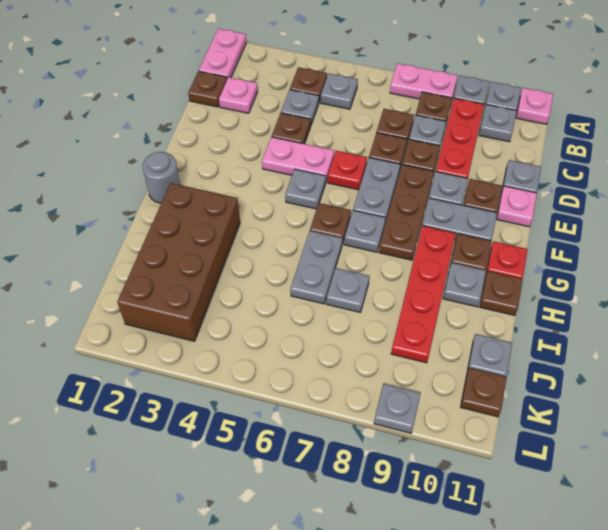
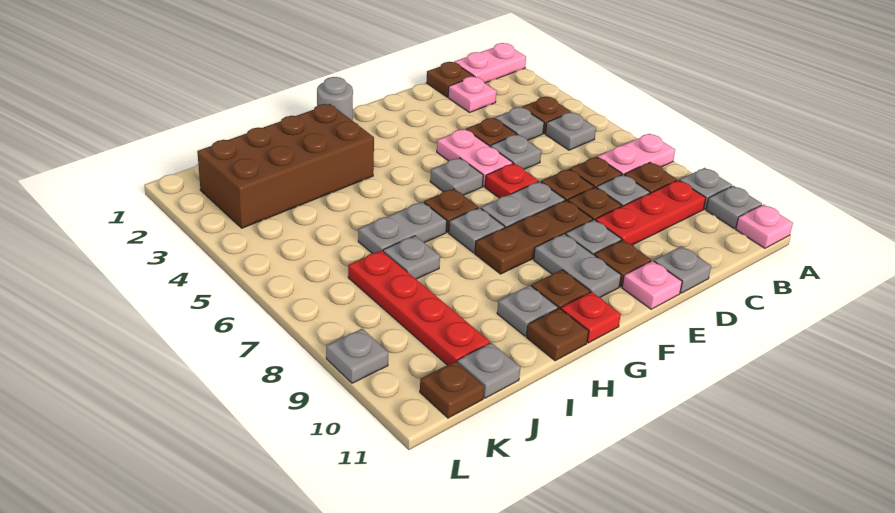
pink 1x2 plate [390,63,458,99] -> pink 1x2 plate turned to [598,134,675,175]
grey 1x1 plate [479,105,517,142] -> grey 1x1 plate moved to [490,134,541,169]
red 1x4 plate [391,226,456,363] -> red 1x4 plate turned to [348,251,490,365]

